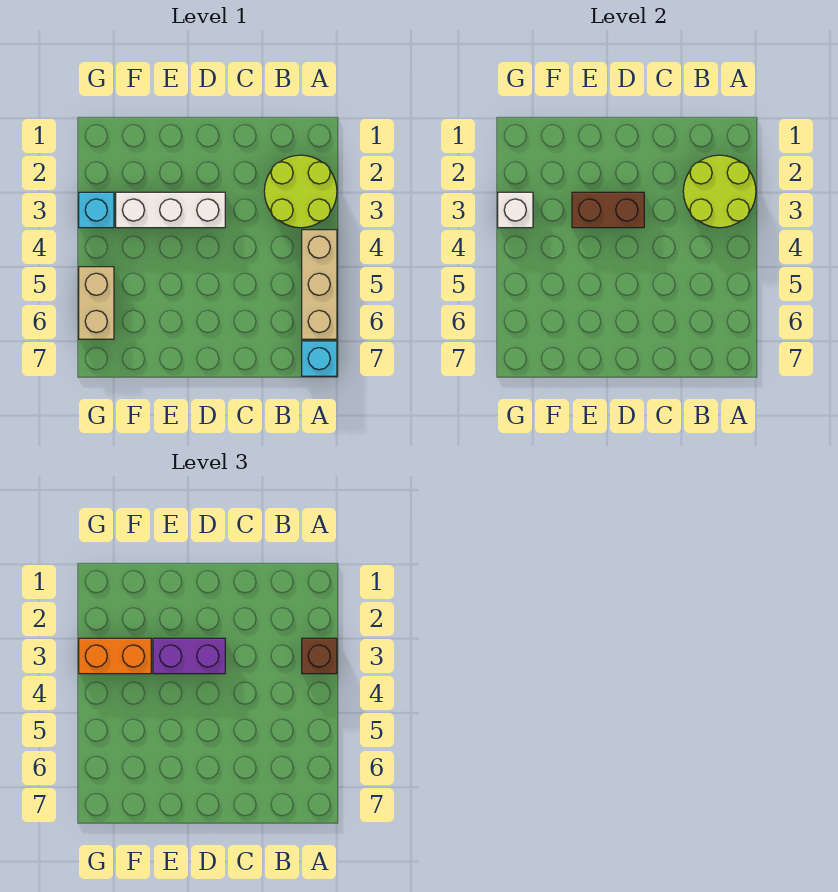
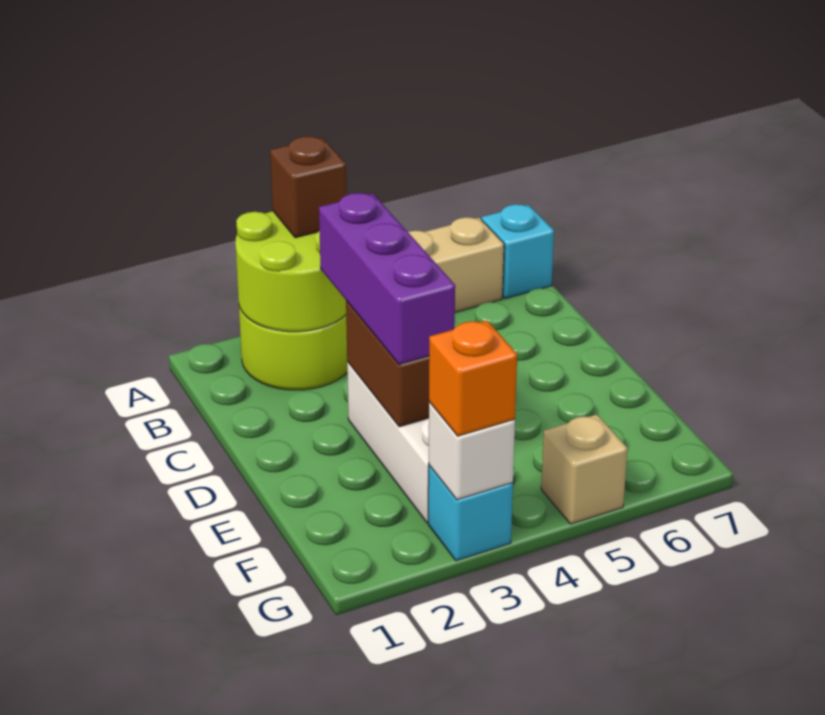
purple 1x2 brick [153,638,225,674] -> purple 1x3 brick [319,193,455,364]
orange 1x2 brick [79,638,151,674] -> orange 1x1 brick [429,320,517,436]
tan 1x2 brick [79,267,114,339] -> tan 1x1 brick [541,414,627,524]

